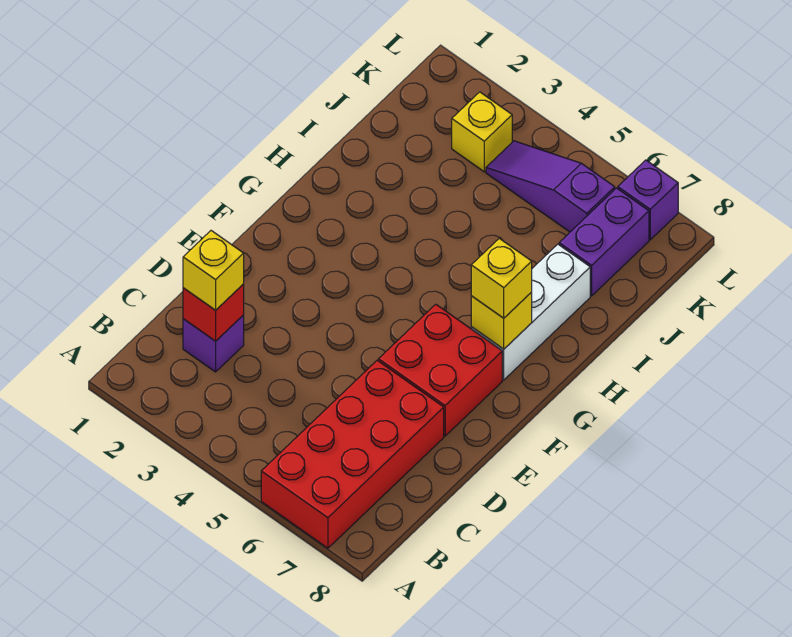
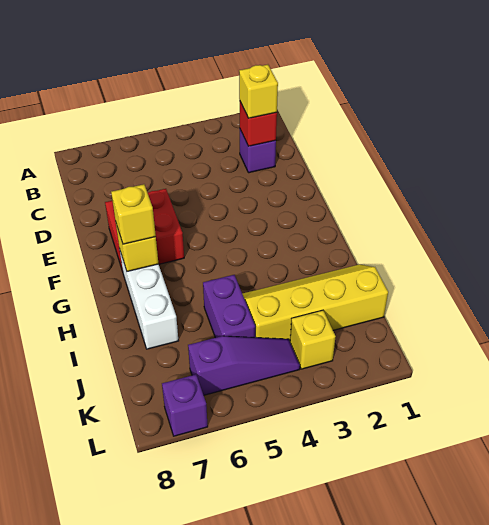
red 2x4 brick [261,360,444,548] -> none
none -> yellow 2x4 slope [242,264,388,341]
purple 1x2 brick [559,188,649,296] -> purple 1x2 brick moved to [203,275,255,338]

